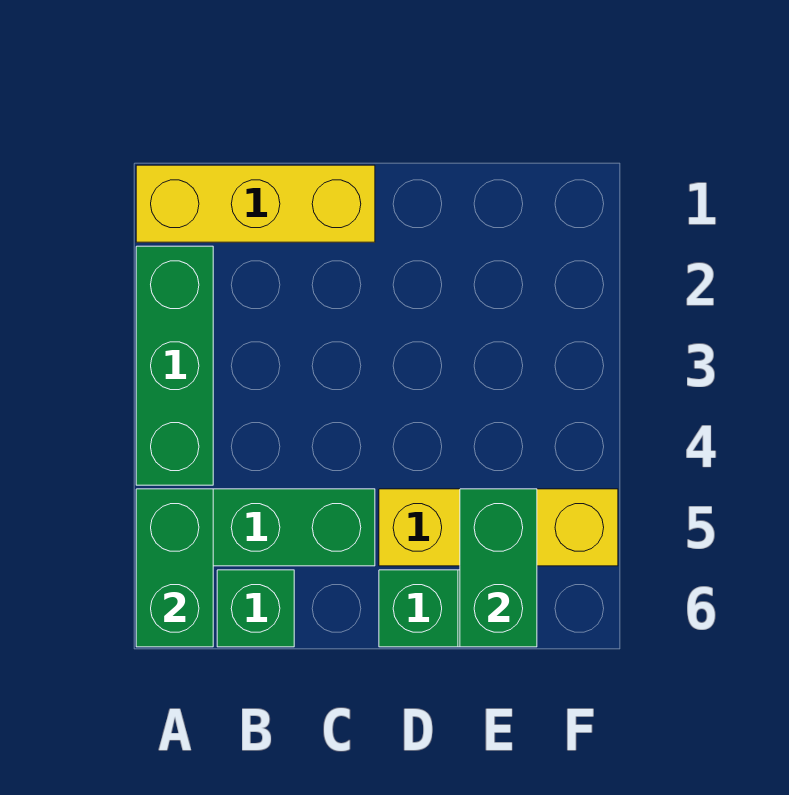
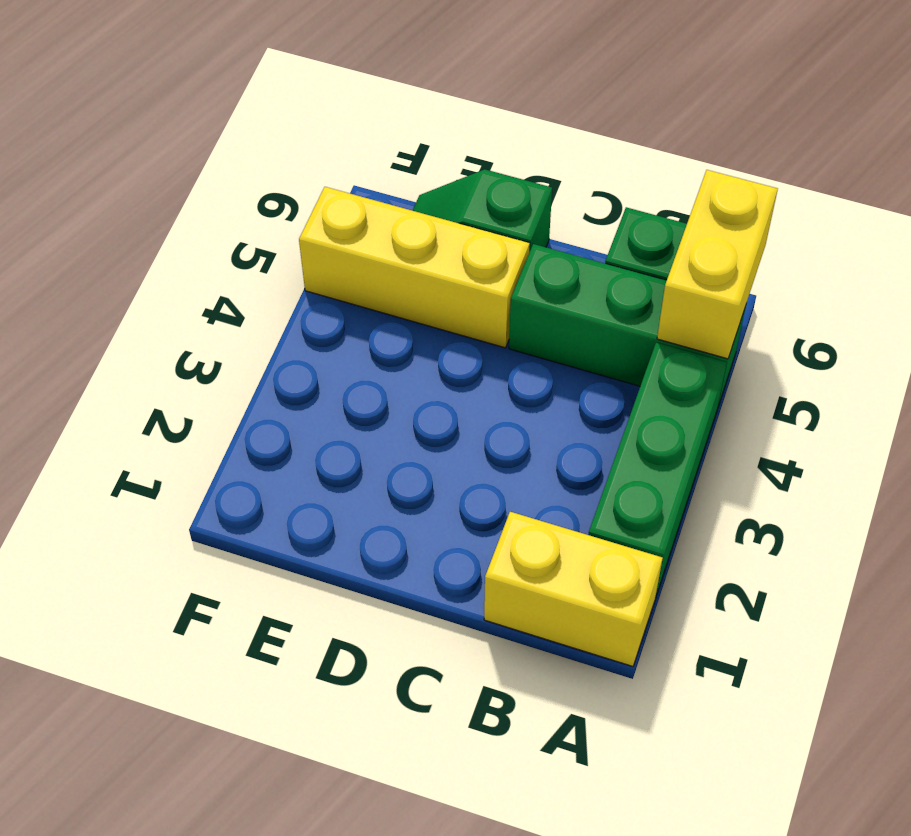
yellow 1x3 brick [136,165,375,242] -> yellow 1x2 brick [484,512,663,666]
green 1x2 brick [136,489,213,647] -> yellow 1x2 brick [657,170,778,359]
green 1x2 brick [460,489,537,647] -> none

